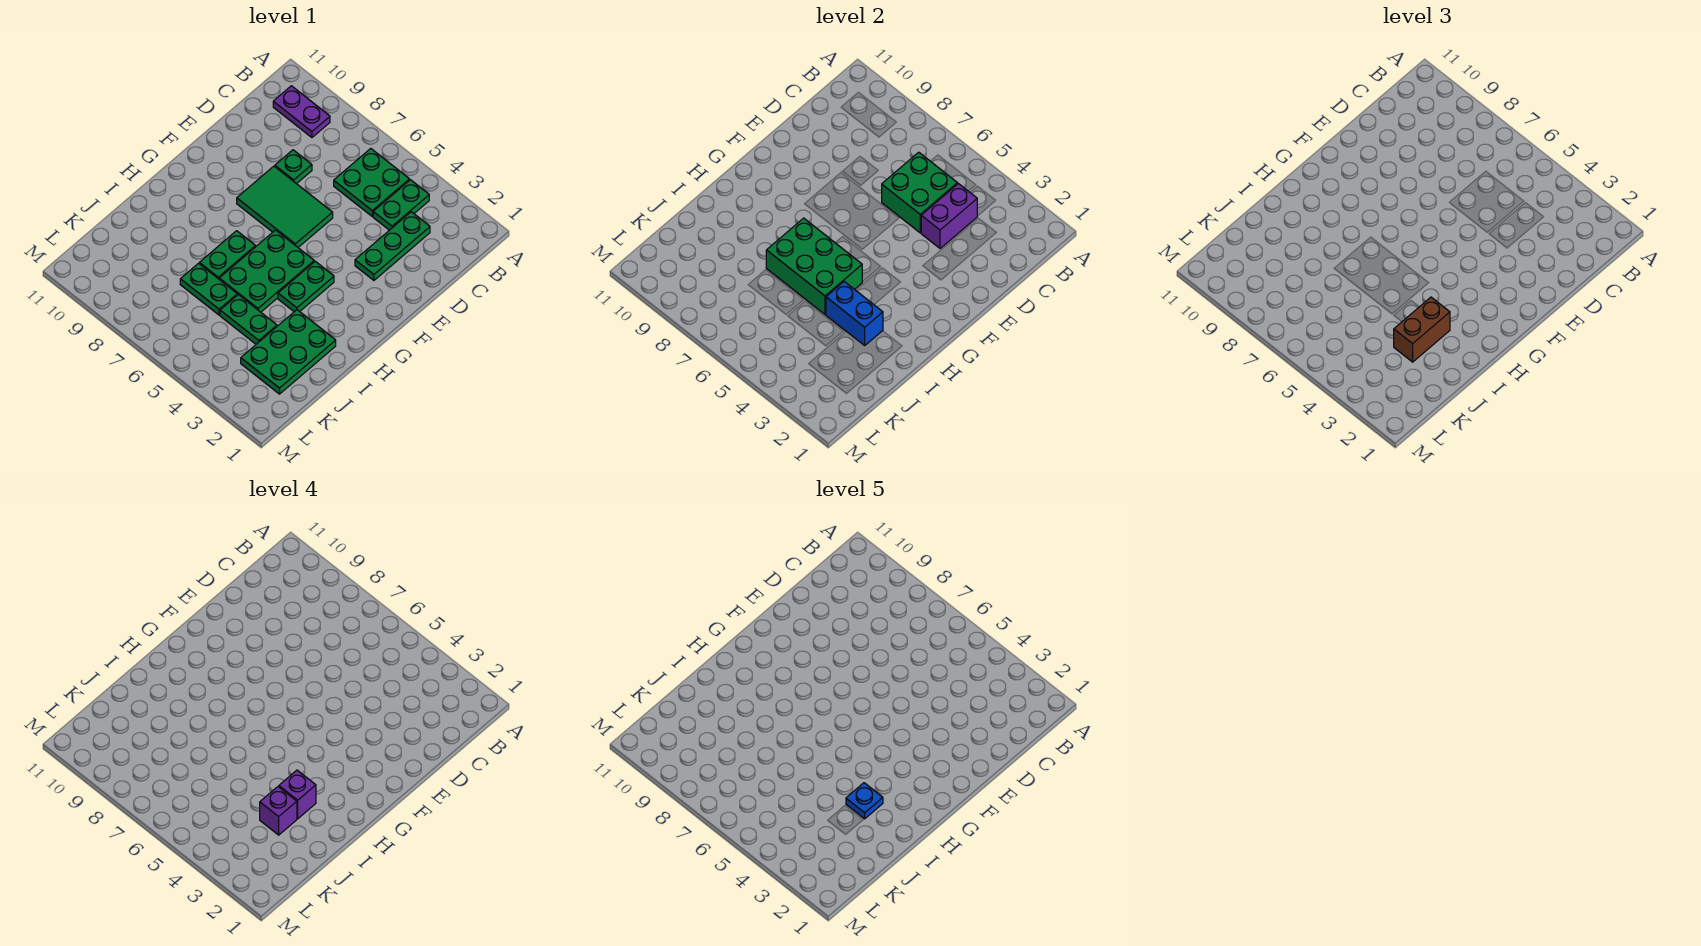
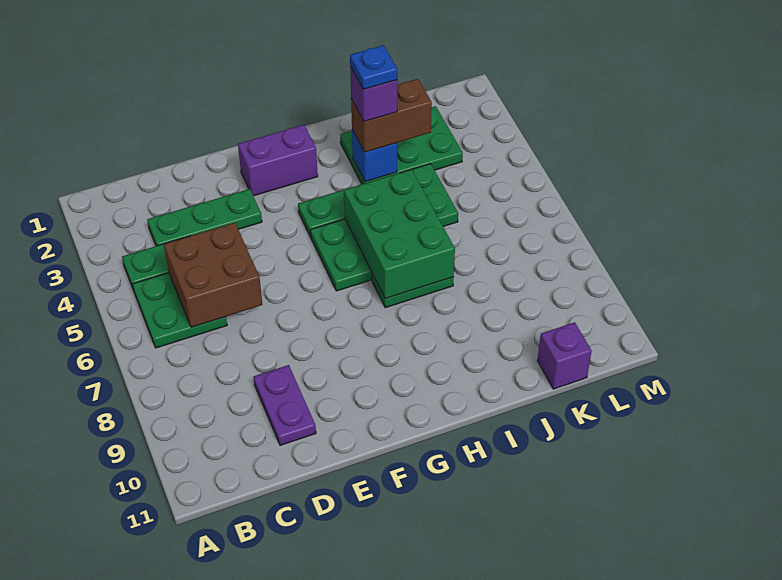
purple 1x2 plate [273,86,330,137] -> purple 1x2 plate moved to [254,365,316,445]
purple 1x2 brick [921,184,977,248] -> purple 1x2 brick moved to [238,125,318,196]
green 2x2 brick [882,152,957,233] -> brown 2x2 brick [164,223,262,327]
green 1x1 plate [275,150,312,184] -> none
green 2x3 tile [237,166,333,247] -> none
blue 1x2 brick [826,282,883,345] -> blue 1x1 brick [352,130,397,182]
purple 1x1 brick [260,787,297,835] -> purple 1x1 brick moved to [537,322,592,389]
green 1x2 plate [180,263,237,315] -> none

